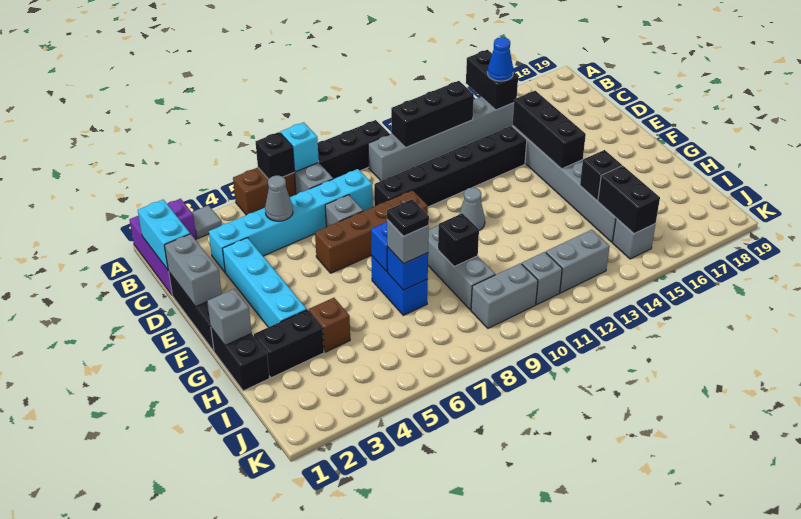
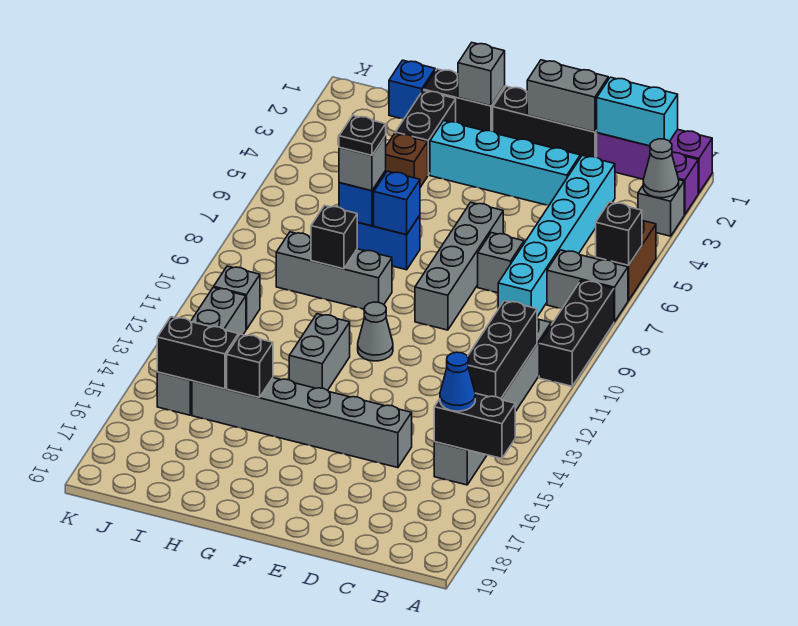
grey 1x1 tile [192,205,222,238] -> grey 1x1 brick [638,180,684,236]
cyan 1x1 brick [280,122,319,172] -> none
grey 1x1 cone [265,175,293,221] -> grey 1x1 cone moved to [643,139,679,198]
black 1x6 brick [374,126,527,207] -> none
black 1x3 brick [512,91,586,169] -> none
brown 1x4 brick [315,190,428,273] -> grey 1x4 brick [415,202,503,330]
none -> blue 1x1 brick [389,60,435,119]
grey 1x2 brick [471,263,538,328] -> grey 1x2 brick moved to [289,314,350,390]

